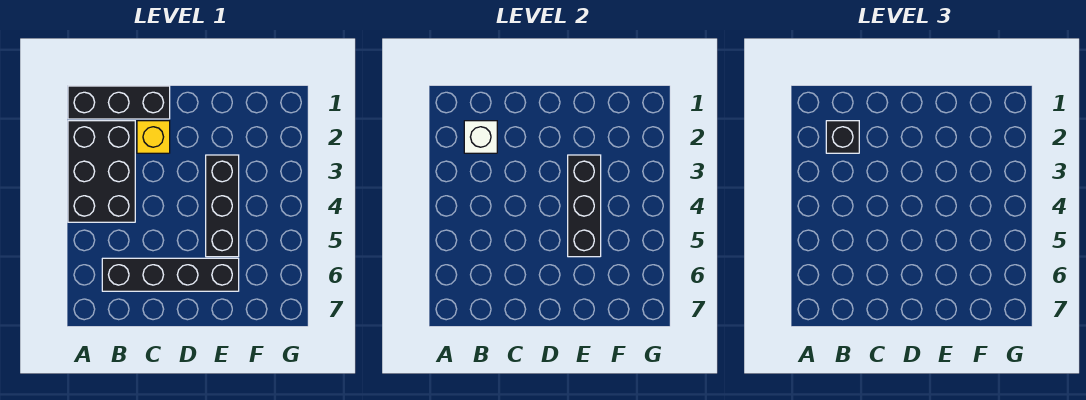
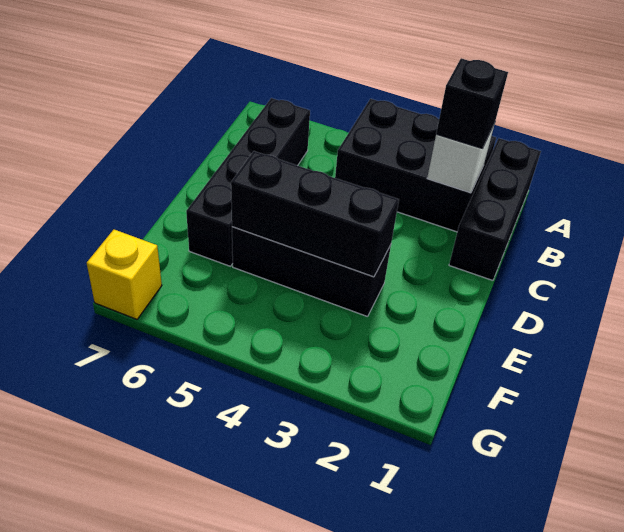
yellow 1x1 brick [137,121,170,153] -> yellow 1x1 brick moved to [87,230,162,319]

